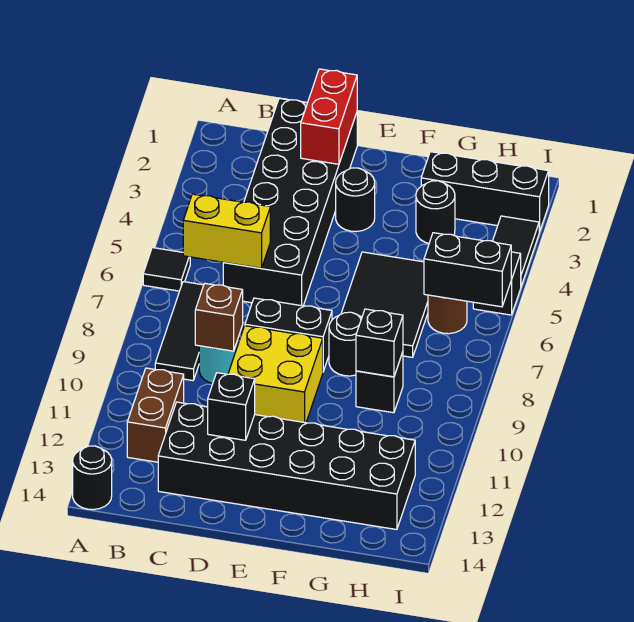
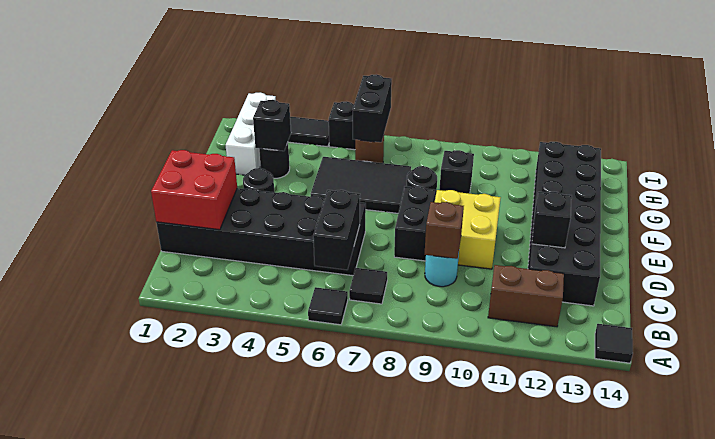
black 1x1 round brick [73,446,112,510] -> black 1x1 tile [595,324,633,363]
yellow 1x2 brick [183,194,270,268] -> black 1x2 brick [313,190,360,270]
black 1x3 tile [155,282,204,381] -> black 1x1 tile [349,268,387,304]
red 1x2 brick [301,69,357,164] -> red 2x2 brick [151,150,237,230]
black 1x3 brick [421,152,549,232] -> white 1x3 brick [226,92,276,175]
black 1x1 brick [356,309,403,377] -> black 1x1 brick moved to [253,100,291,151]

